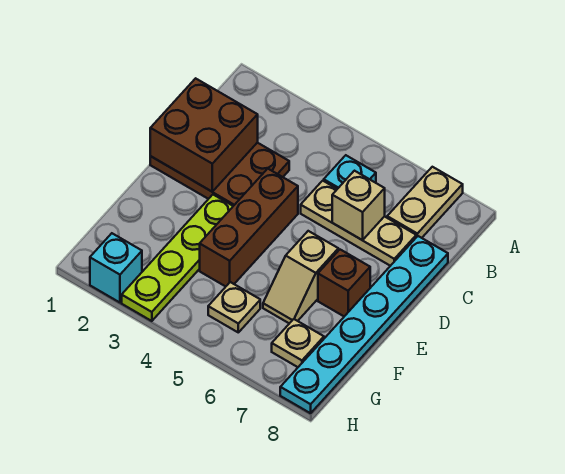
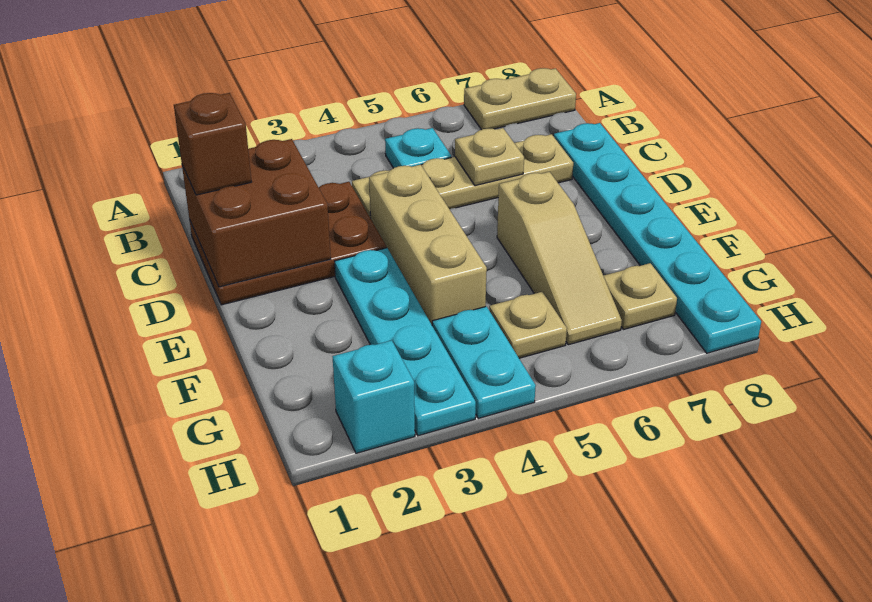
tan 1x2 plate [387,167,463,238] -> tan 1x2 plate turned to [464,68,576,130]
tan 1x3 plate [301,181,416,266] -> tan 1x4 plate [352,134,573,218]
tan 1x1 brick [332,171,385,240] -> tan 1x1 plate [455,128,524,186]
brown 1x3 brick [200,169,298,286] -> tan 1x3 brick [369,165,487,325]
lime 1x4 plate [122,195,233,321] -> cyan 1x4 plate [335,248,476,436]
tan 1x2 slope [263,231,338,323] -> tan 1x3 slope [497,172,622,345]
brown 1x1 brick [318,250,370,316] -> brown 1x1 brick moved to [174,93,251,195]
none -> cyan 1x2 plate [432,307,536,418]

